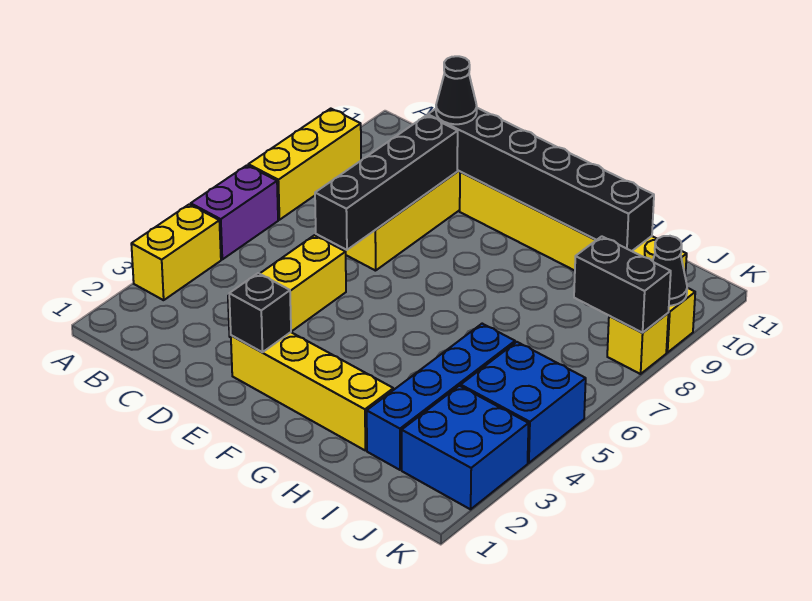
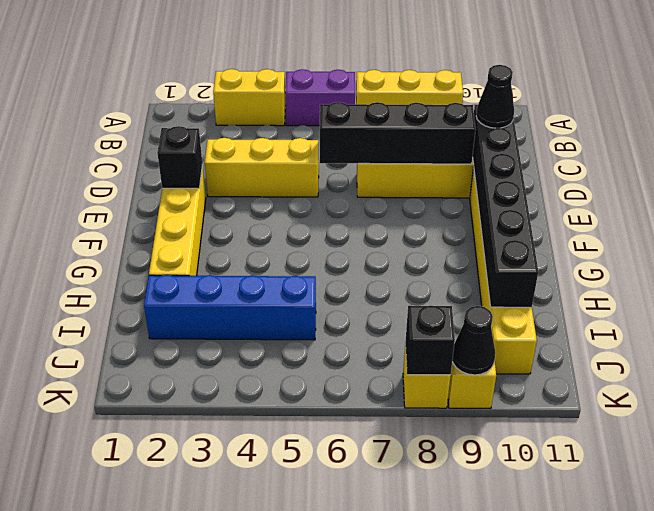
blue 2x2 brick [402,386,529,509] -> none
blue 2x2 brick [461,342,586,463] -> none
black 1x2 brick [574,236,671,333] -> black 1x1 brick [405,306,455,375]

